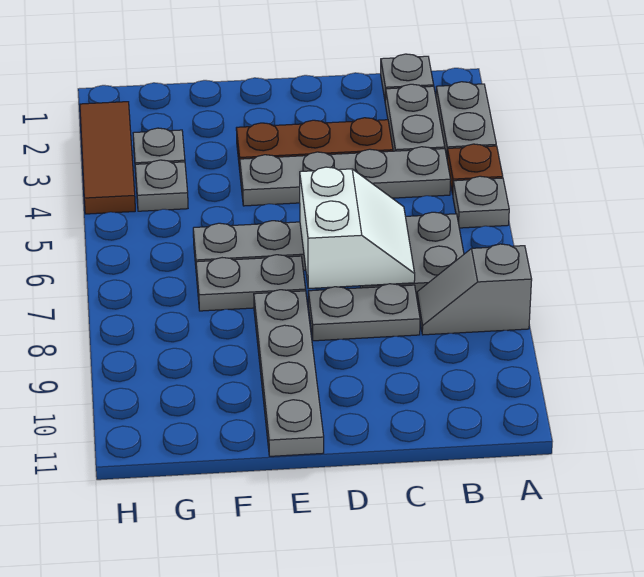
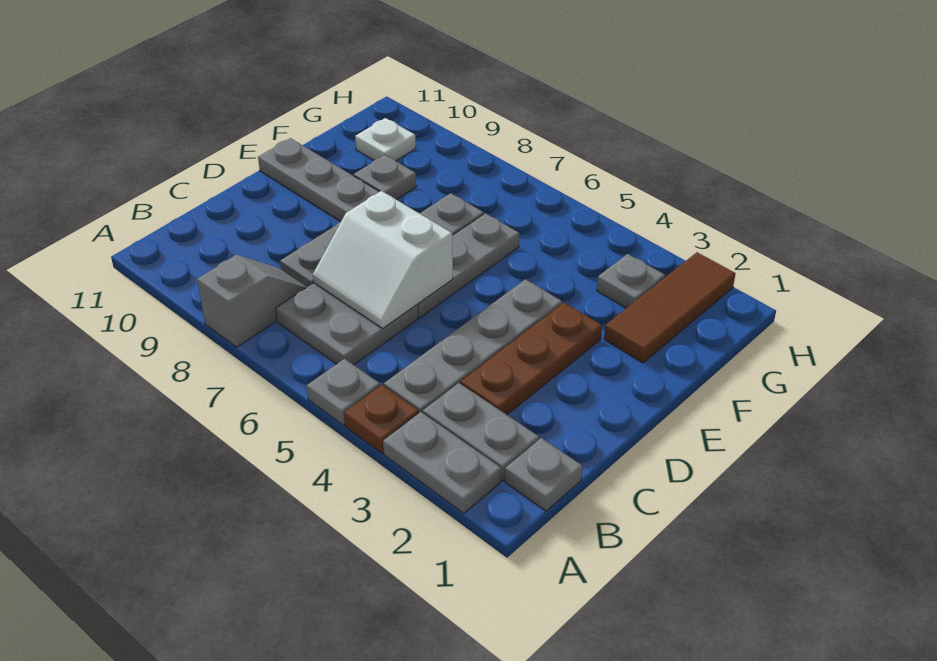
grey 1x1 plate [135,160,188,211] -> grey 1x1 plate moved to [354,155,416,200]
none -> white 1x1 plate [355,118,416,161]
brown 1x3 tile [80,102,135,214] -> brown 1x3 tile turned to [604,252,735,363]

